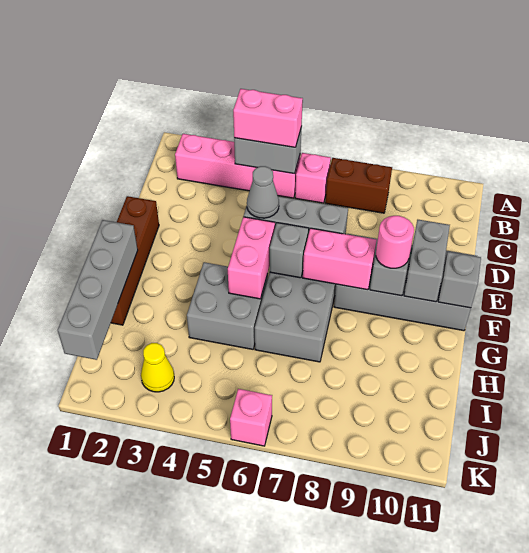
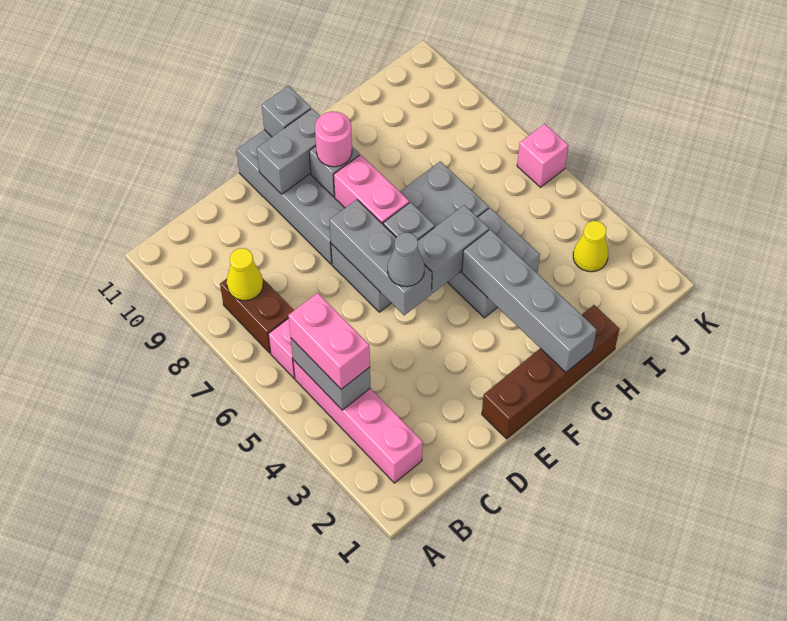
none -> yellow 1x1 cone [227,248,263,300]
pink 1x2 brick [228,217,275,299] -> grey 1x2 brick [418,205,489,293]
grey 1x4 brick [58,220,138,360] -> grey 1x4 brick turned to [462,229,597,372]

